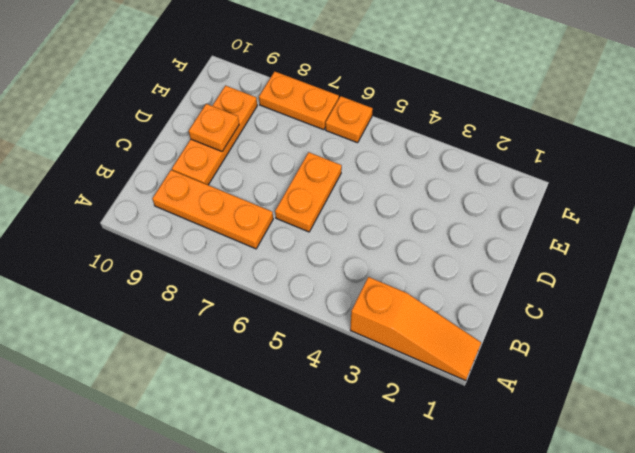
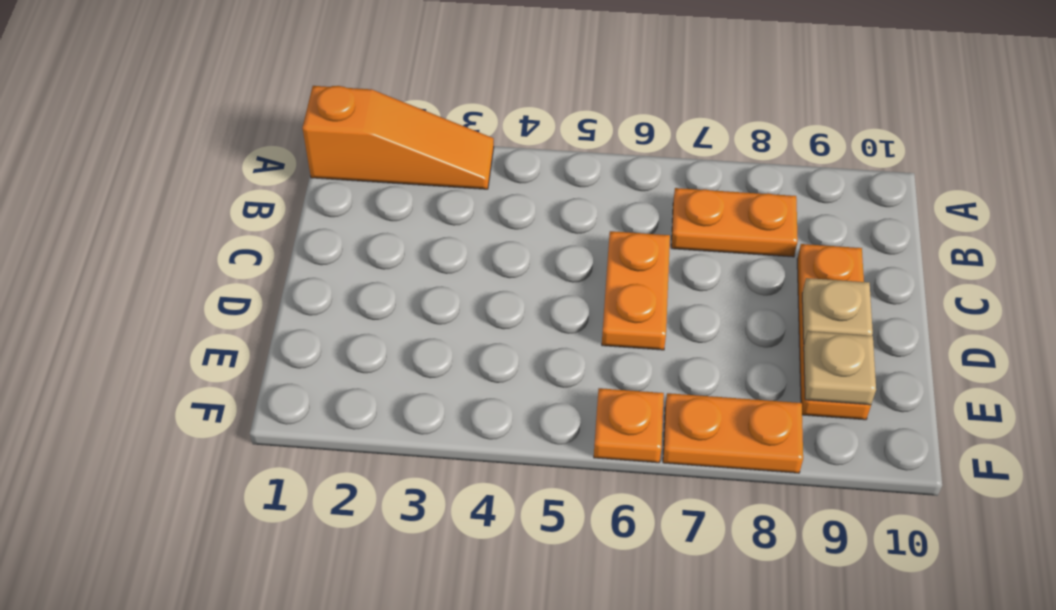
orange 1x3 slope [350,277,481,381] -> orange 1x3 slope turned to [302,86,494,189]
orange 1x3 plate [152,170,273,249] -> orange 1x2 plate [671,188,798,257]
orange 1x1 plate [189,104,239,151] -> tan 1x1 plate [802,278,873,344]
none -> tan 1x1 plate [804,331,876,405]

